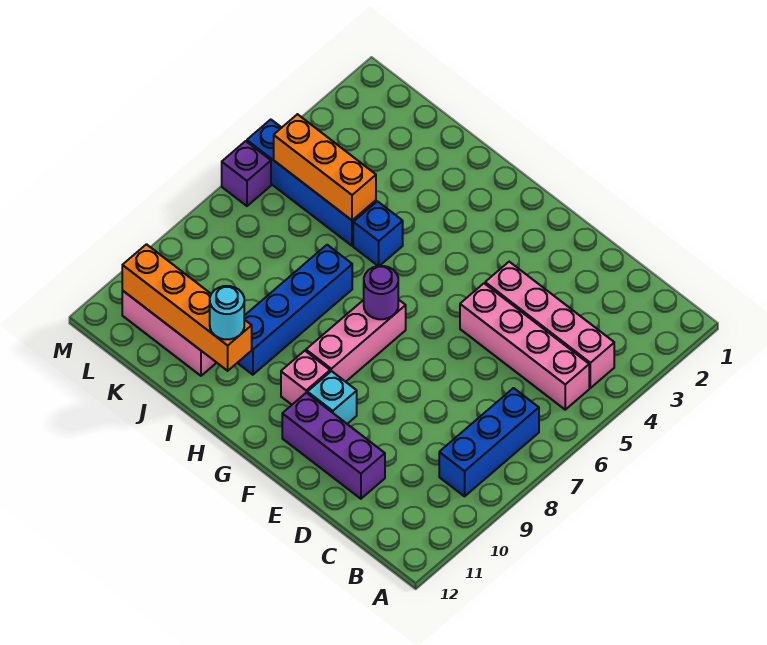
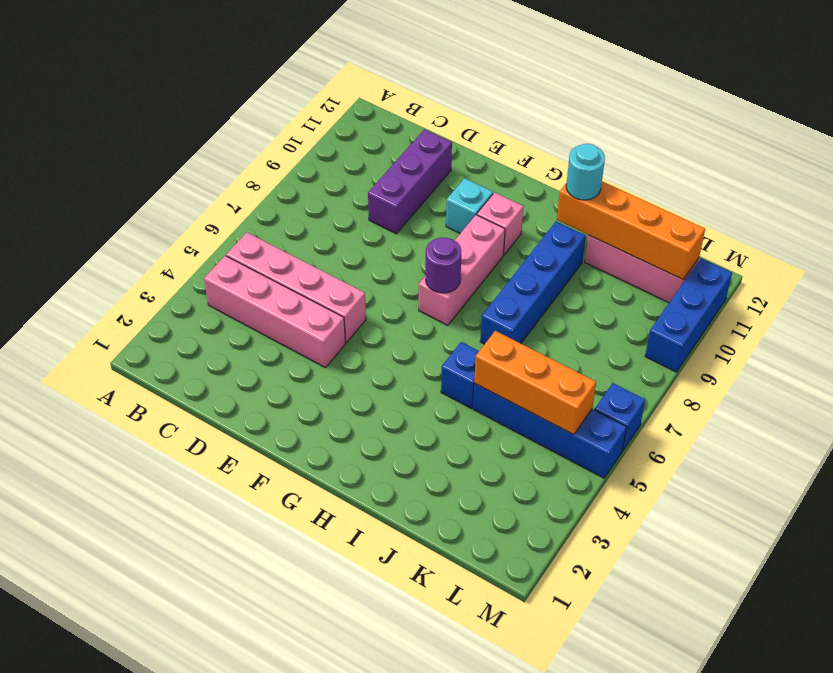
blue 1x3 brick [439,388,539,496] -> blue 1x3 brick moved to [645,258,732,372]
purple 1x3 brick [282,393,385,499] -> purple 1x3 brick turned to [368,129,452,234]
purple 1x1 brick [222,141,271,206] -> blue 1x1 brick [595,383,645,451]

